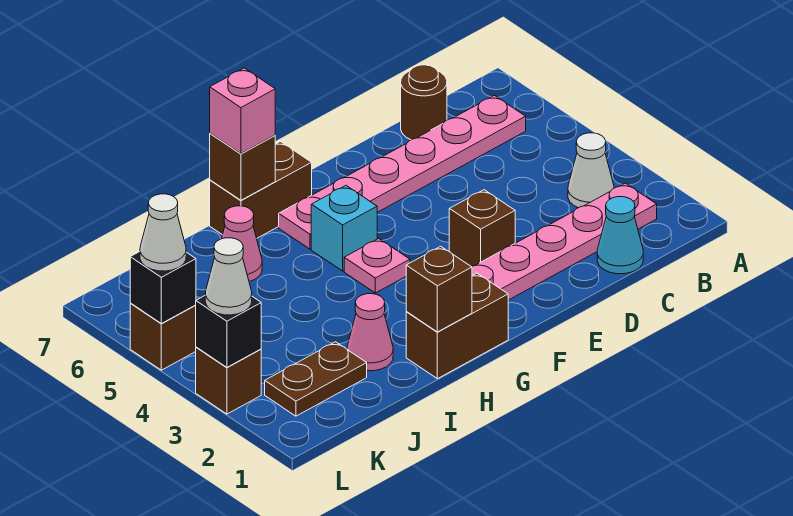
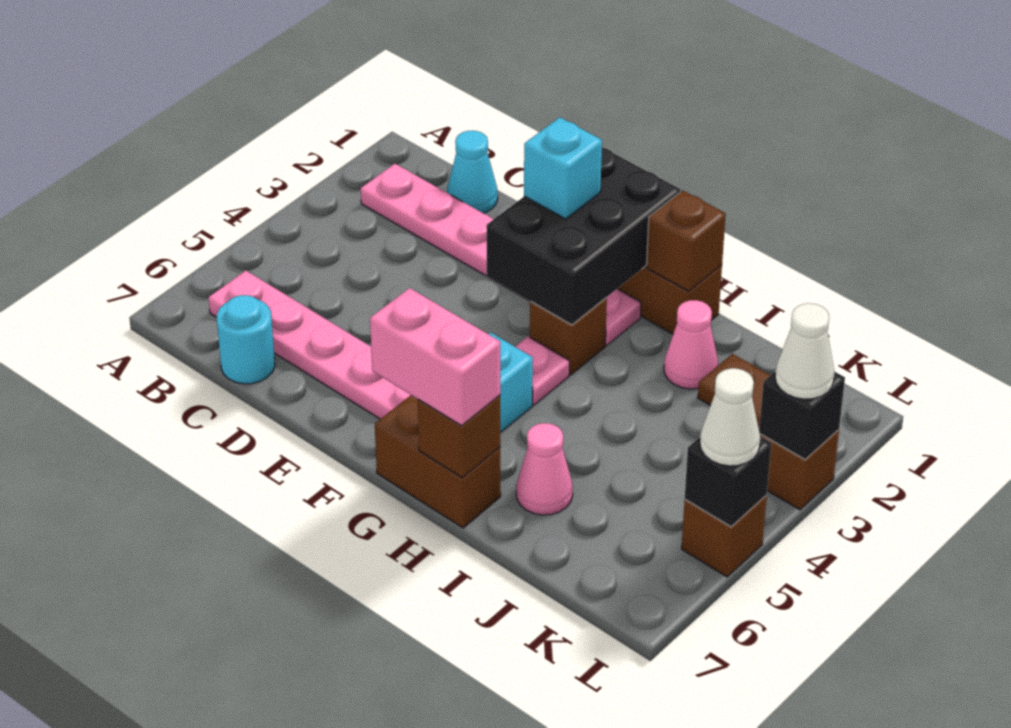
white 1x1 cone [568,133,614,208] -> none
brown 1x1 round brick [401,65,447,140] -> cyan 1x1 round brick [217,295,275,384]
brown 1x1 brick [449,190,515,267] -> brown 1x1 brick moved to [530,297,607,375]
none -> black 2x3 brick [486,148,681,325]
none -> cyan 1x1 brick [524,117,602,219]
pink 1x1 brick [210,68,275,154] -> pink 1x2 brick [370,288,500,426]

